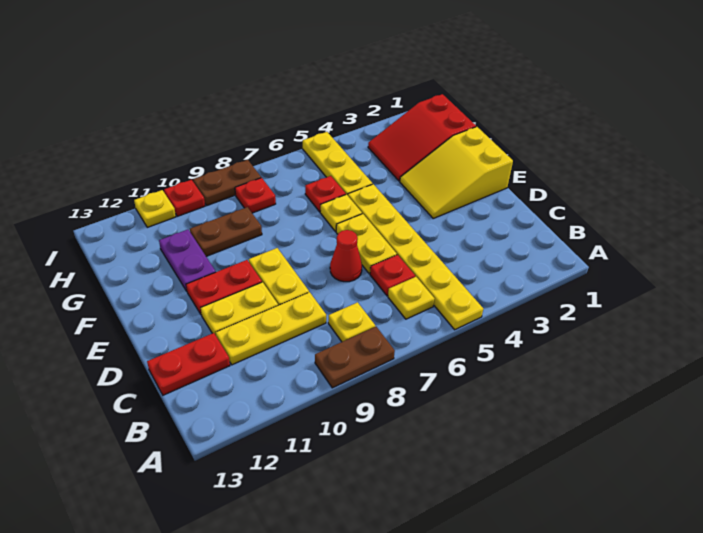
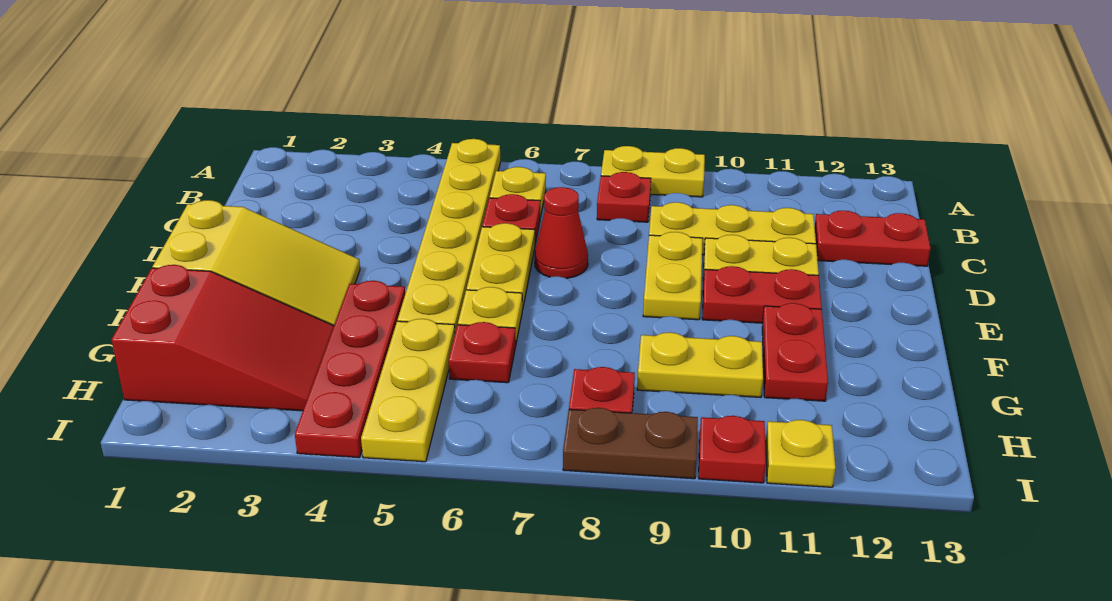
brown 1x2 plate [315,327,395,388] -> yellow 1x2 plate [601,146,705,197]
yellow 1x1 plate [328,302,375,342] -> red 1x1 plate [597,172,651,222]
none -> red 1x4 plate [295,281,405,458]
purple 1x2 plate [159,230,216,291] -> red 1x2 plate [762,303,828,401]
brown 1x2 plate [190,207,262,256] -> yellow 1x2 plate [637,332,763,397]

